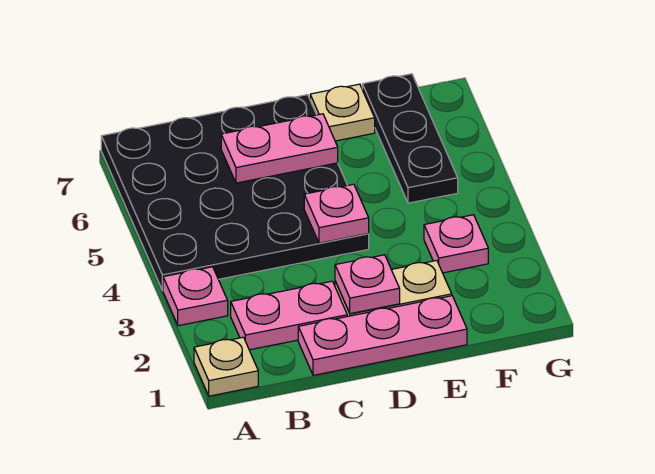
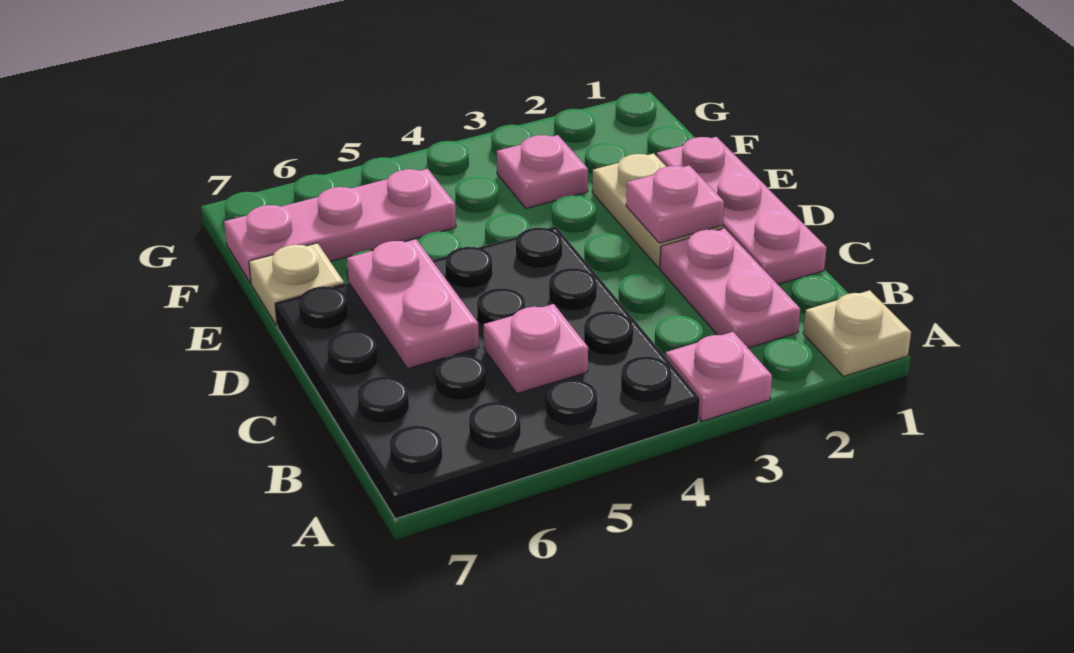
pink 1x1 plate [304,184,369,243] -> pink 1x1 plate moved to [484,304,588,393]
black 1x3 plate [362,74,458,203] -> pink 1x3 plate [224,169,456,283]

